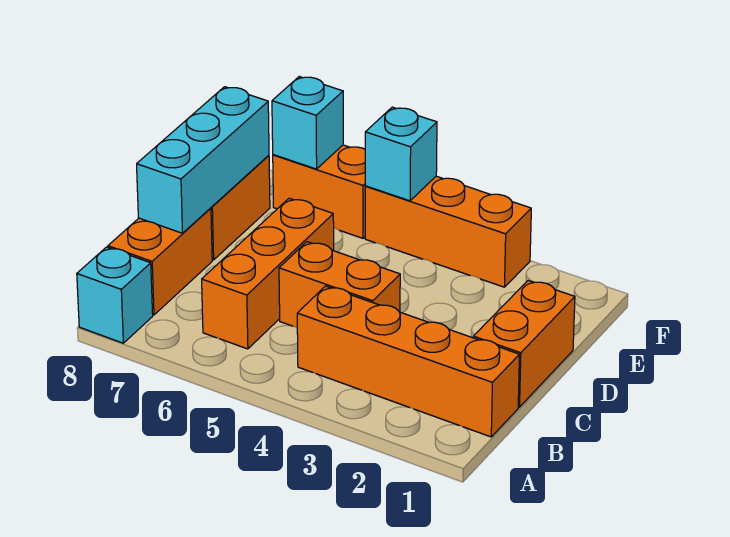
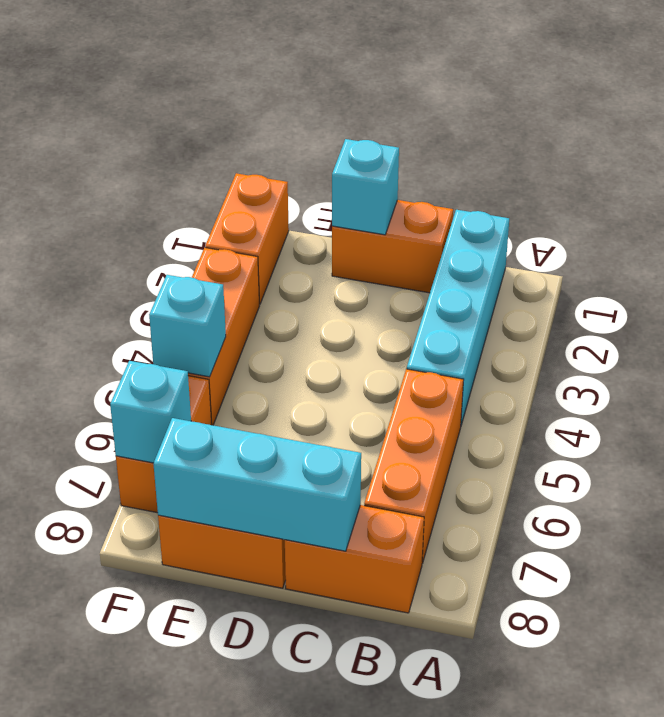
cyan 1x1 brick [77,247,153,343] -> cyan 1x1 brick moved to [332,139,399,235]
orange 1x4 brick [297,286,519,437] -> cyan 1x4 brick [407,210,509,425]
orange 1x3 brick [202,198,334,349] -> orange 1x3 brick turned to [364,369,464,563]
orange 1x2 brick [279,242,400,327] -> orange 1x2 brick moved to [205,173,289,304]

